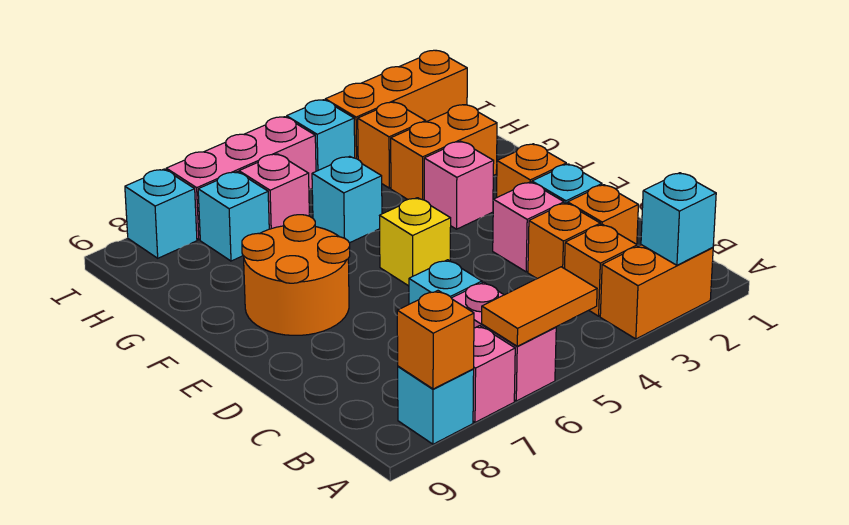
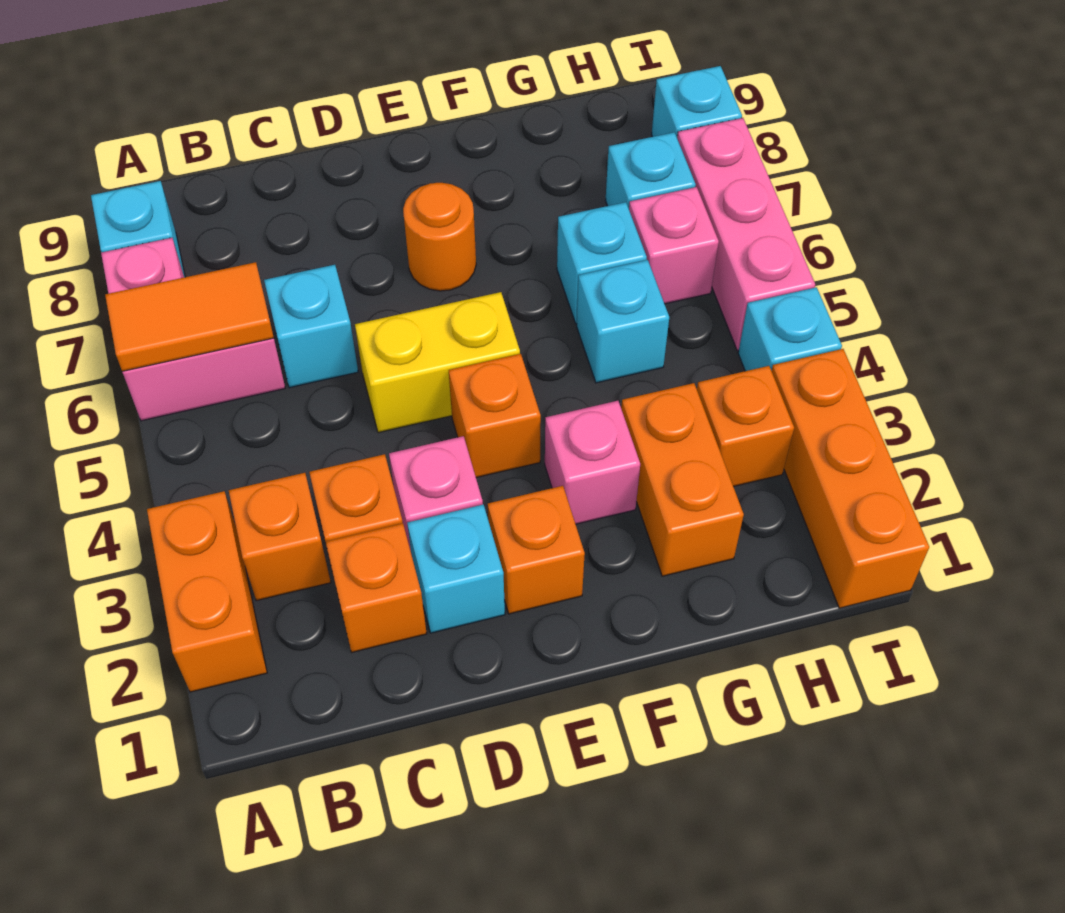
cyan 1x1 brick [641,173,716,265] -> cyan 1x1 brick moved to [557,202,647,324]
orange 1x2 tile [482,267,597,346] -> orange 1x2 tile turned to [105,262,274,371]
orange 1x1 brick [397,291,474,389] -> orange 1x1 brick moved to [449,354,541,478]
yellow 1x1 brick [380,198,451,286] -> yellow 1x2 brick [355,292,520,433]
orange 2x2 round brick [242,215,350,335] -> orange 1x1 round brick [403,183,476,291]

